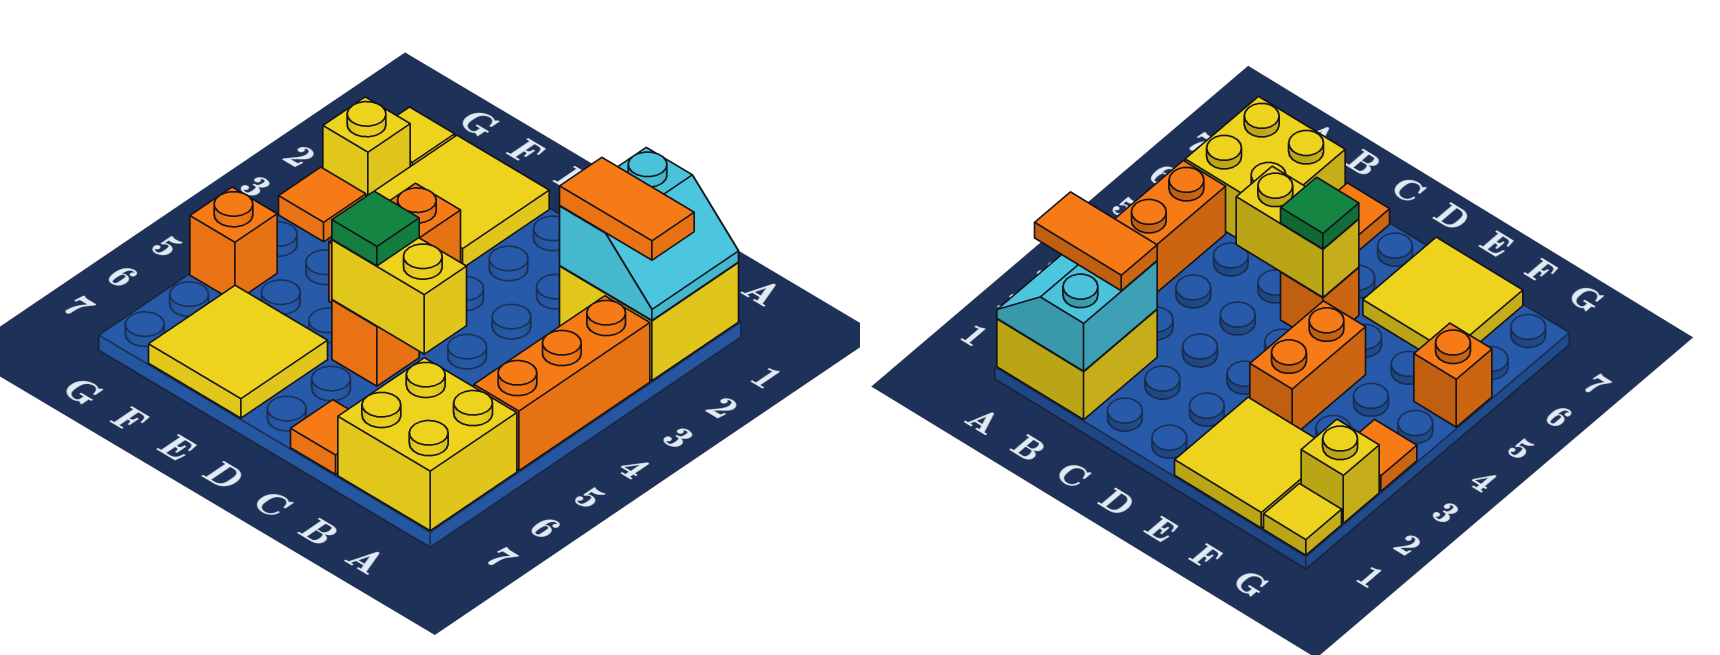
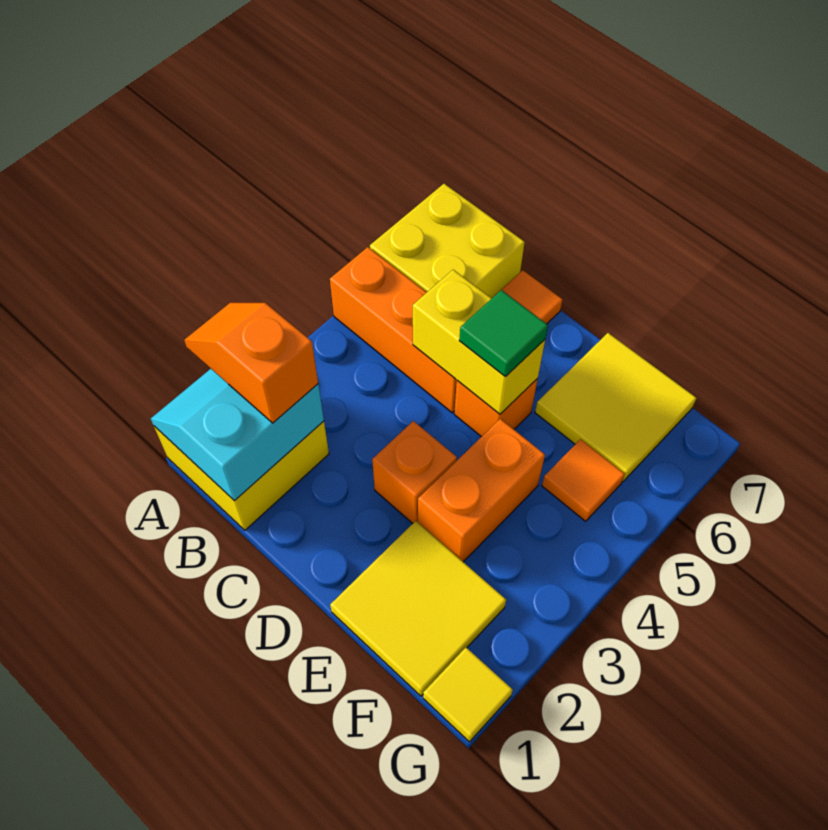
orange 1x2 tile [560,158,694,260] -> orange 1x2 slope [184,302,318,423]
orange 1x3 brick [474,296,650,470] -> orange 1x3 brick turned to [330,247,457,413]
yellow 1x1 brick [323,97,410,196] -> none
orange 1x1 tile [279,167,366,242] -> orange 1x1 tile moved to [542,439,625,521]
orange 1x1 brick [190,187,277,294] -> orange 1x1 brick moved to [372,421,457,523]

